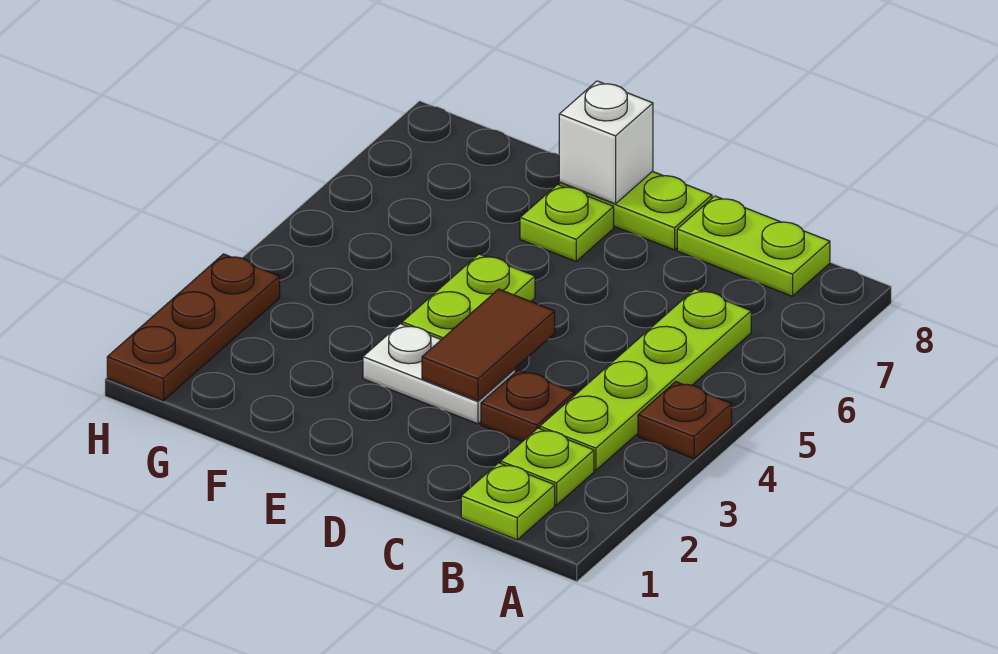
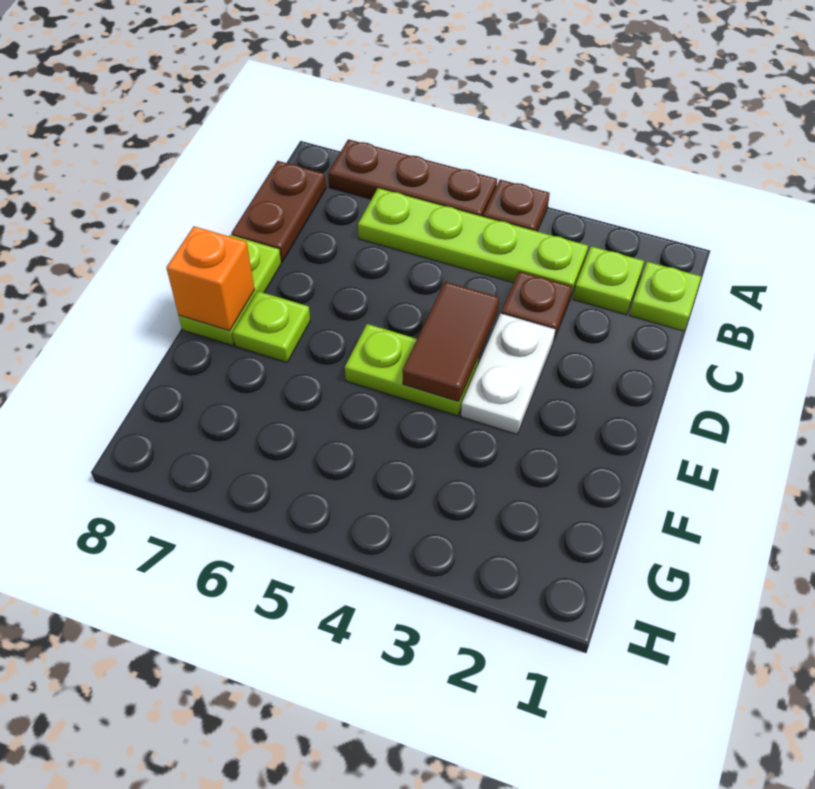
lime 1x2 plate [677,196,830,296] -> brown 1x2 plate [231,161,326,262]
brown 1x2 tile [422,289,555,401] -> brown 1x2 tile turned to [403,282,499,402]
white 1x1 brick [559,81,653,204] -> orange 1x1 brick [166,226,255,331]
brown 1x3 plate [107,254,280,401] -> brown 1x3 plate moved to [328,139,497,217]

